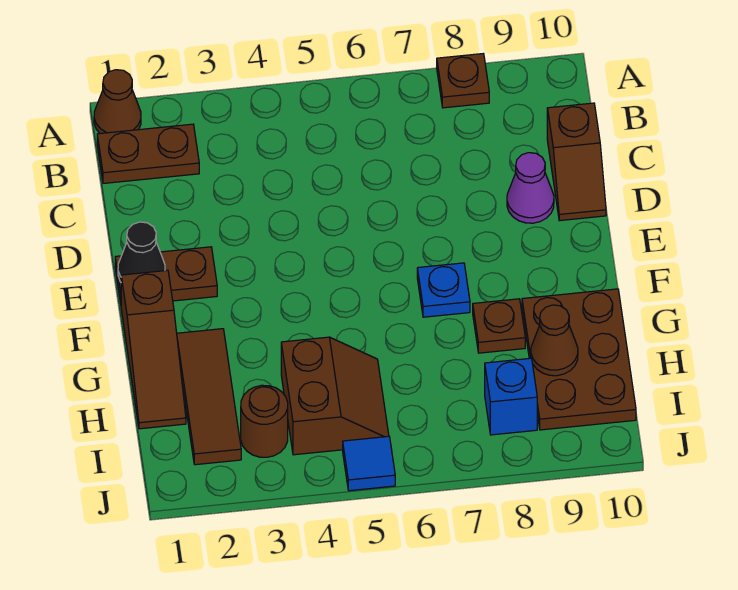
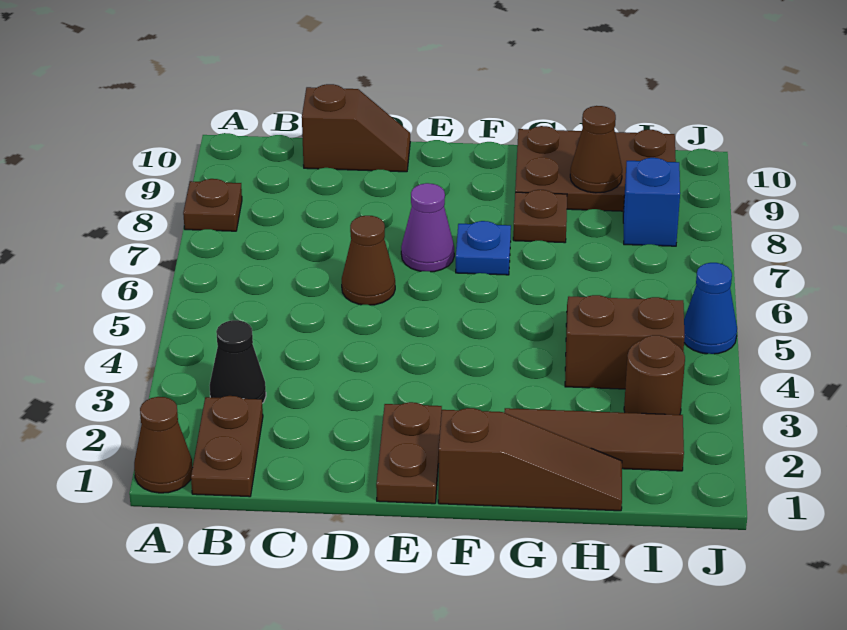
none -> brown 1x1 cone [342,216,395,305]
purple 1x1 cone [507,153,554,223] -> purple 1x1 cone moved to [401,183,454,272]
black 1x1 cone [118,222,165,282] -> black 1x1 cone moved to [210,320,266,403]
blue 1x1 tile [343,436,395,491] -> blue 1x1 cone [684,263,737,354]

